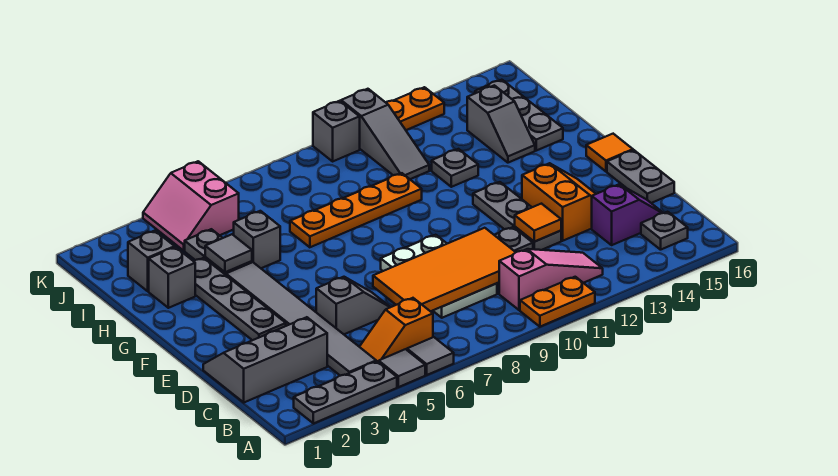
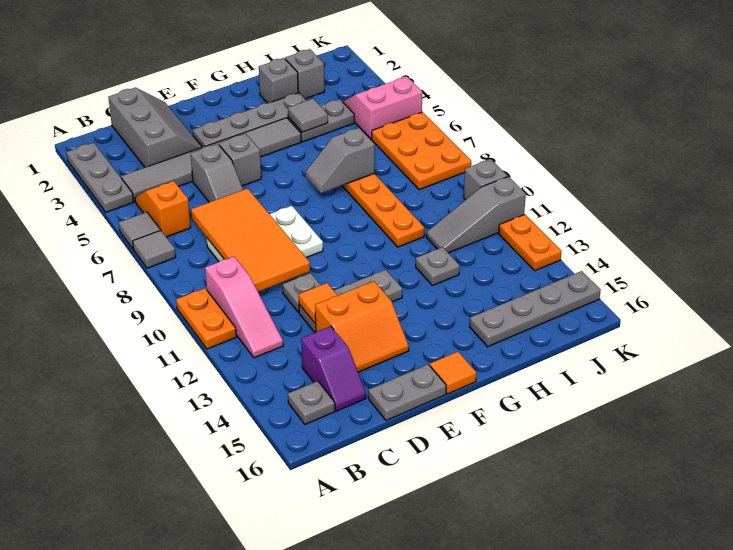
grey 1x1 tile [379,349,425,387] -> grey 1x1 tile moved to [133,230,176,268]
grey 1x1 brick [234,211,280,268] -> grey 1x1 brick moved to [219,134,261,186]
grey 1x2 slope [467,85,535,163] -> grey 1x2 slope moved to [306,128,375,193]
grey 1x3 plate [475,80,563,151] -> grey 1x4 plate [470,271,601,347]
none -> orange 2x3 plate [372,112,471,190]

